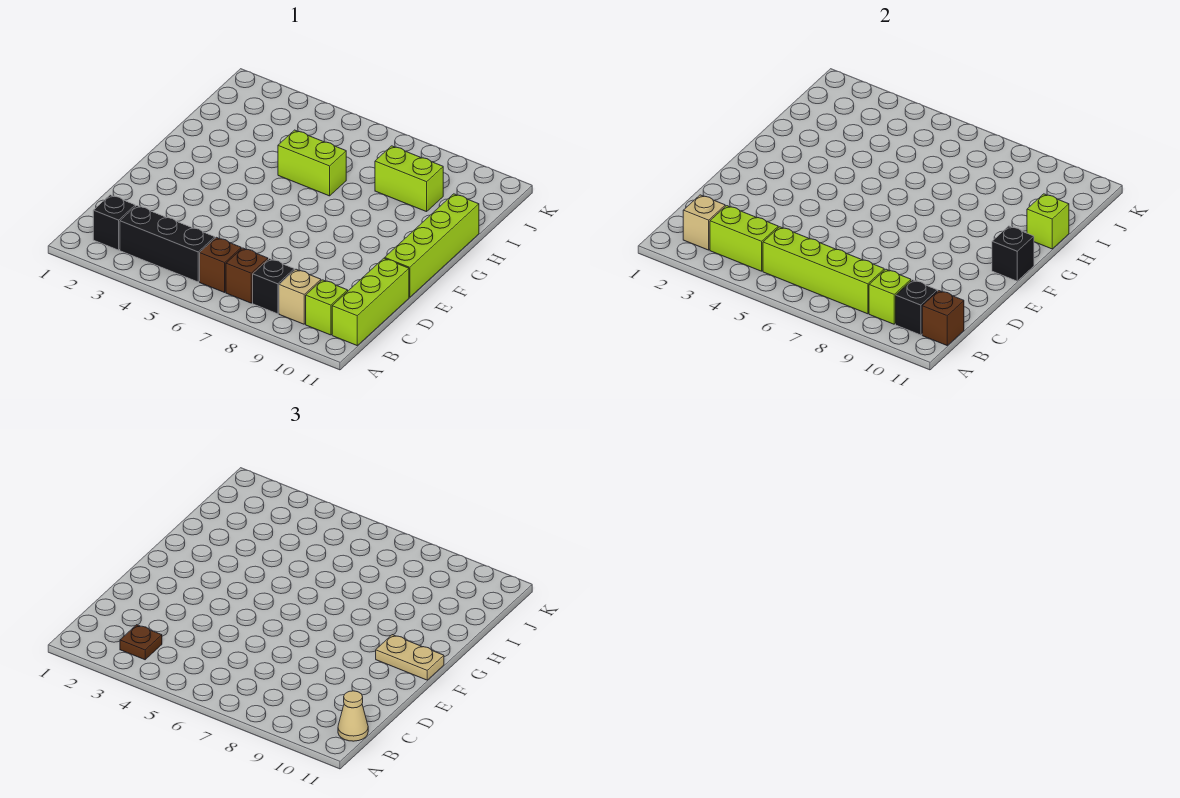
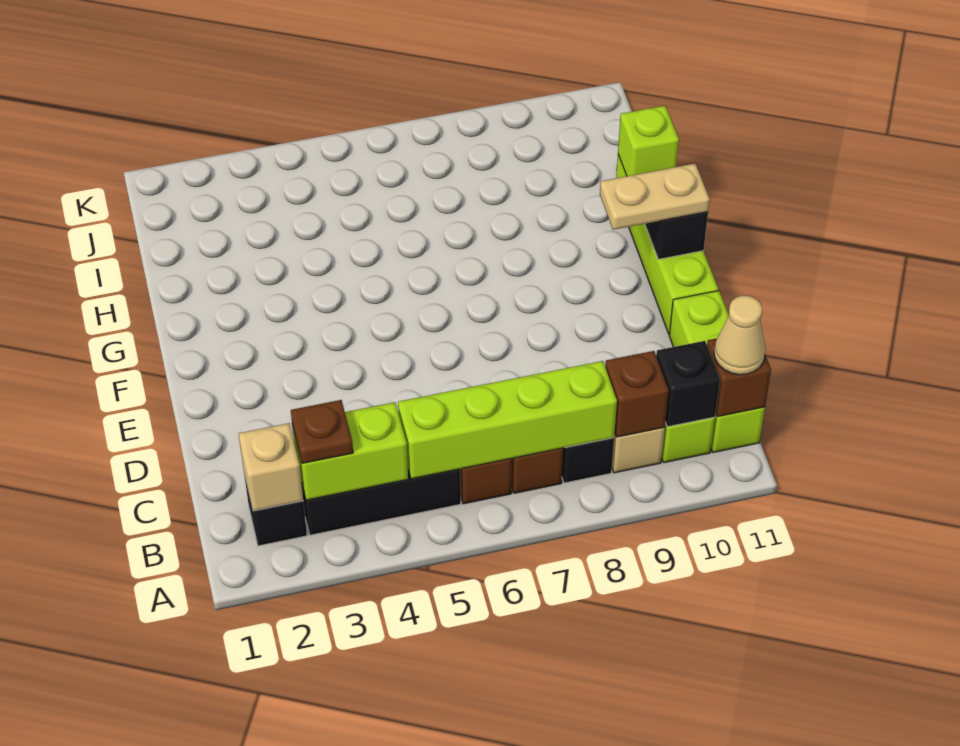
lime 1x1 brick [869,269,911,324] -> brown 1x1 brick [605,351,669,437]
lime 1x2 brick [278,130,346,196] -> none
lime 1x2 brick [375,146,443,212] -> none

